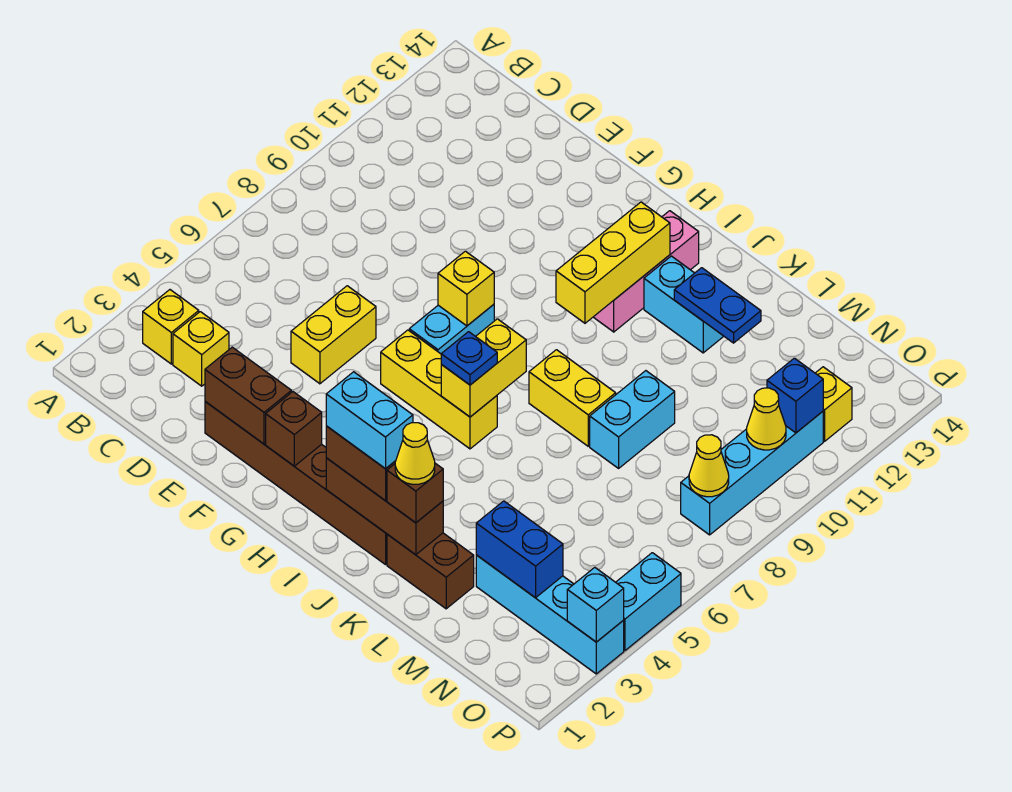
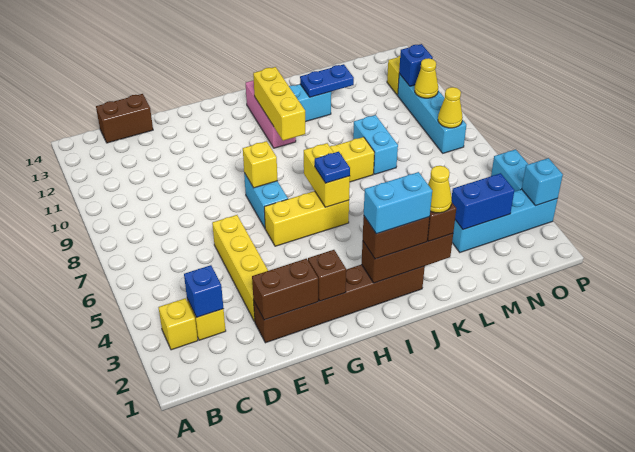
none -> blue 1x1 brick [184,265,223,318]
yellow 1x2 brick [291,286,376,384] -> yellow 1x4 brick [212,215,268,321]
brown 1x2 brick [387,533,474,609] -> brown 1x2 brick moved to [96,94,153,143]

